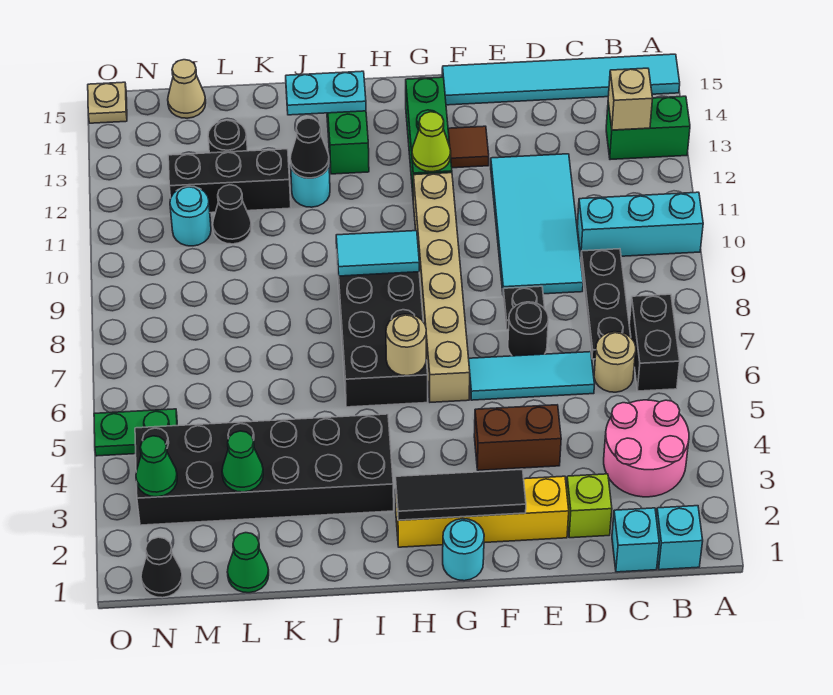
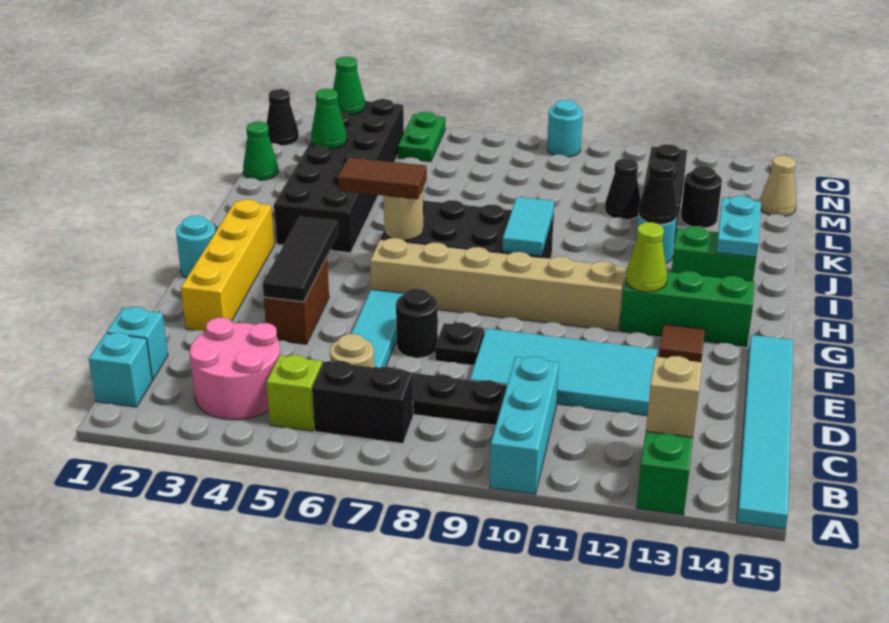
lime 1x1 brick [566,474,612,538] -> lime 1x1 brick moved to [266,355,322,431]
black 1x3 tile [395,469,526,520] -> black 1x3 tile moved to [263,216,338,302]
none -> brown 1x2 tile [338,157,427,199]
cyan 1x1 round brick [170,186,211,246] -> cyan 1x1 round brick moved to [547,100,583,157]
tan 1x1 plate [88,82,127,123] -> none

